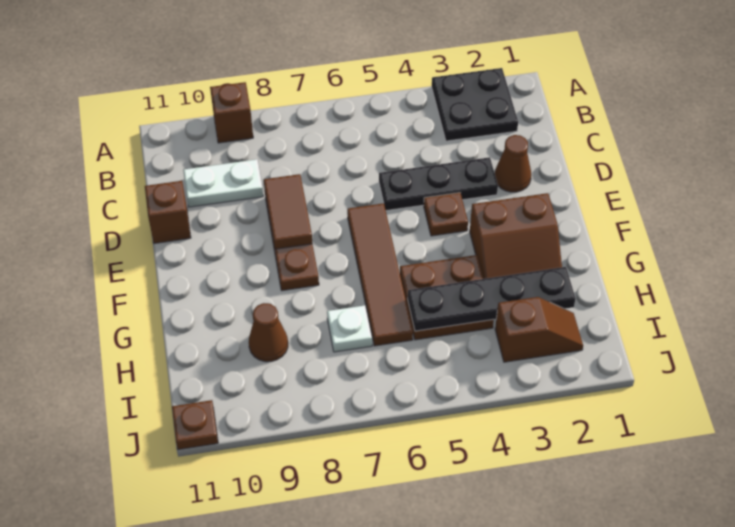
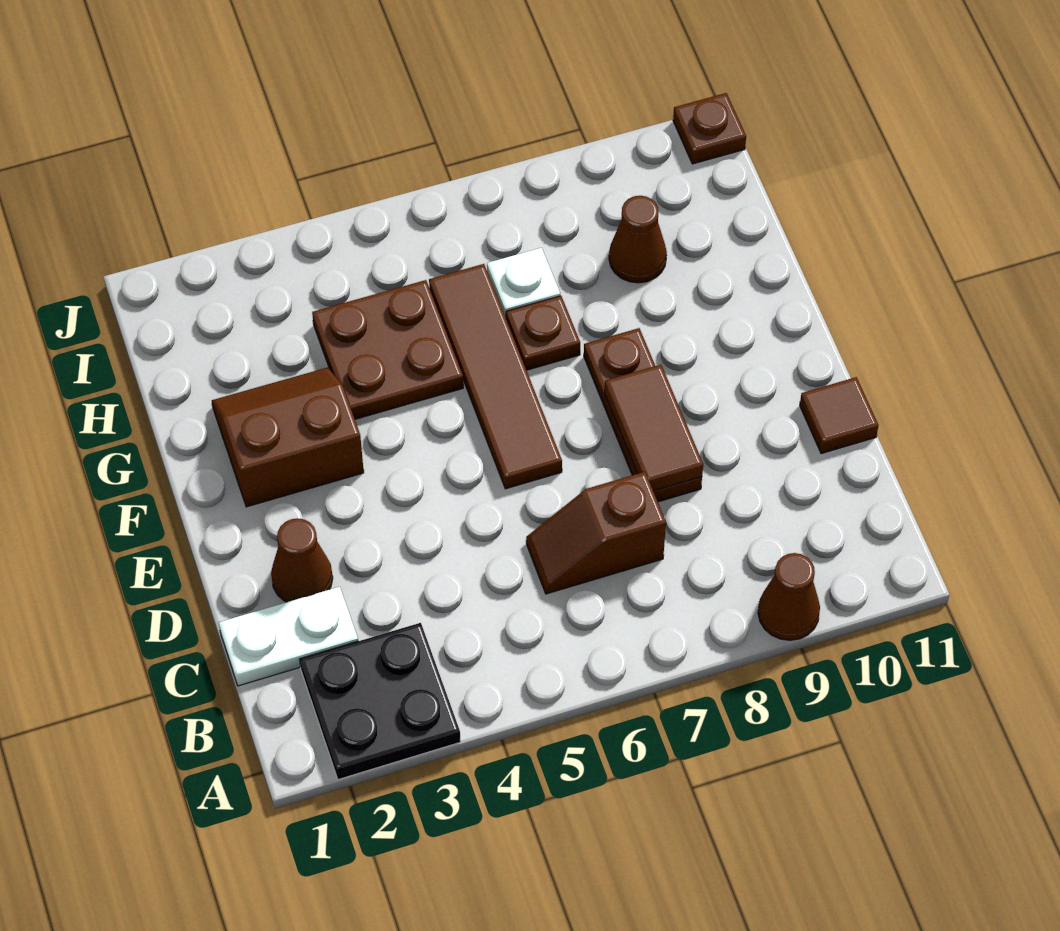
brown 1x1 brick [210,82,253,143] -> brown 1x1 cone [758,553,820,640]
white 1x2 plate [183,159,263,207] -> white 1x2 plate moved to [219,587,358,686]
black 1x3 plate [379,157,498,211] -> none
brown 1x1 brick [145,181,191,243] -> brown 1x1 tile [800,377,878,454]
brown 1x1 plate [424,193,468,236] -> brown 1x1 plate moved to [506,296,580,370]
black 1x4 plate [408,267,575,331] -> none
brown 1x2 slope [495,297,583,362] -> brown 1x2 slope moved to [526,472,666,594]

